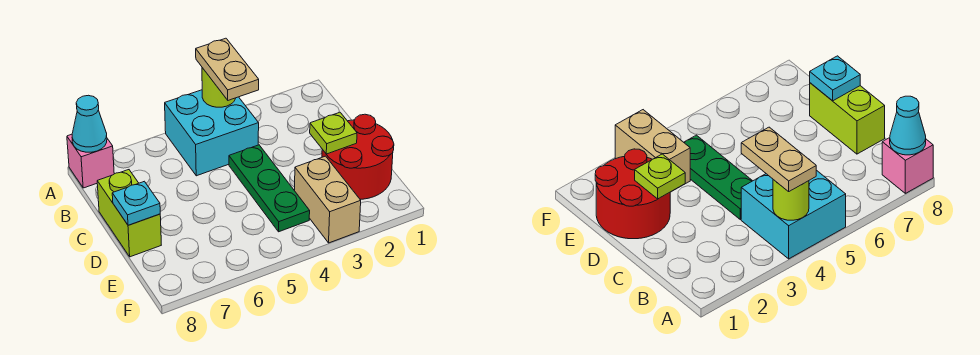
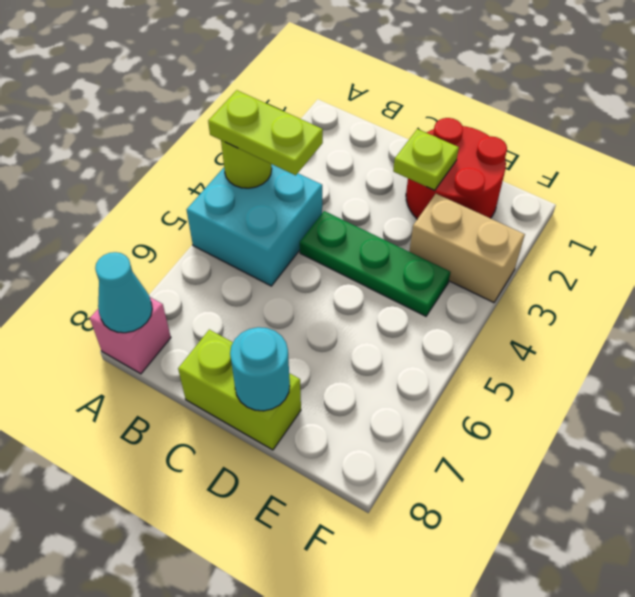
tan 1x2 plate [196,38,259,100] -> lime 1x2 plate [208,90,323,175]
cyan 1x1 plate [112,181,160,225] -> cyan 1x1 round brick [230,327,290,411]

